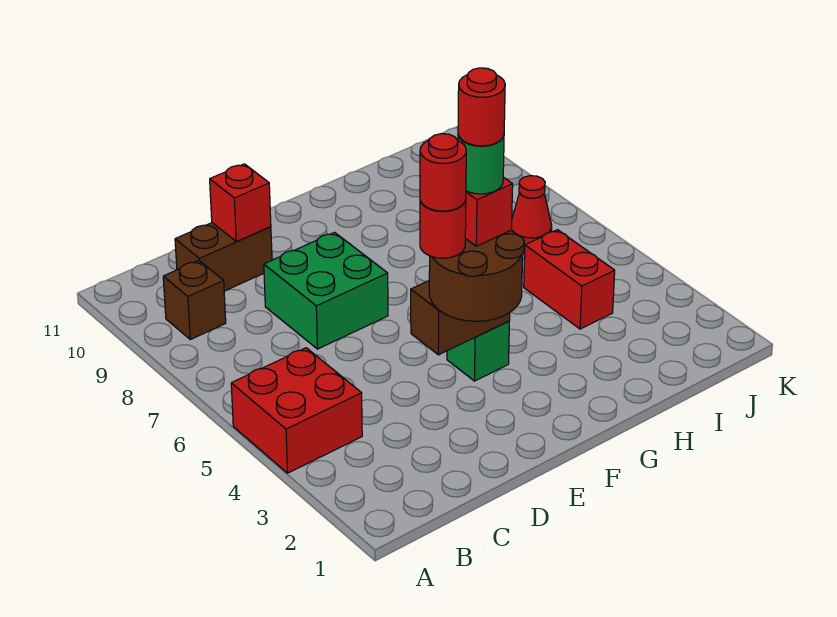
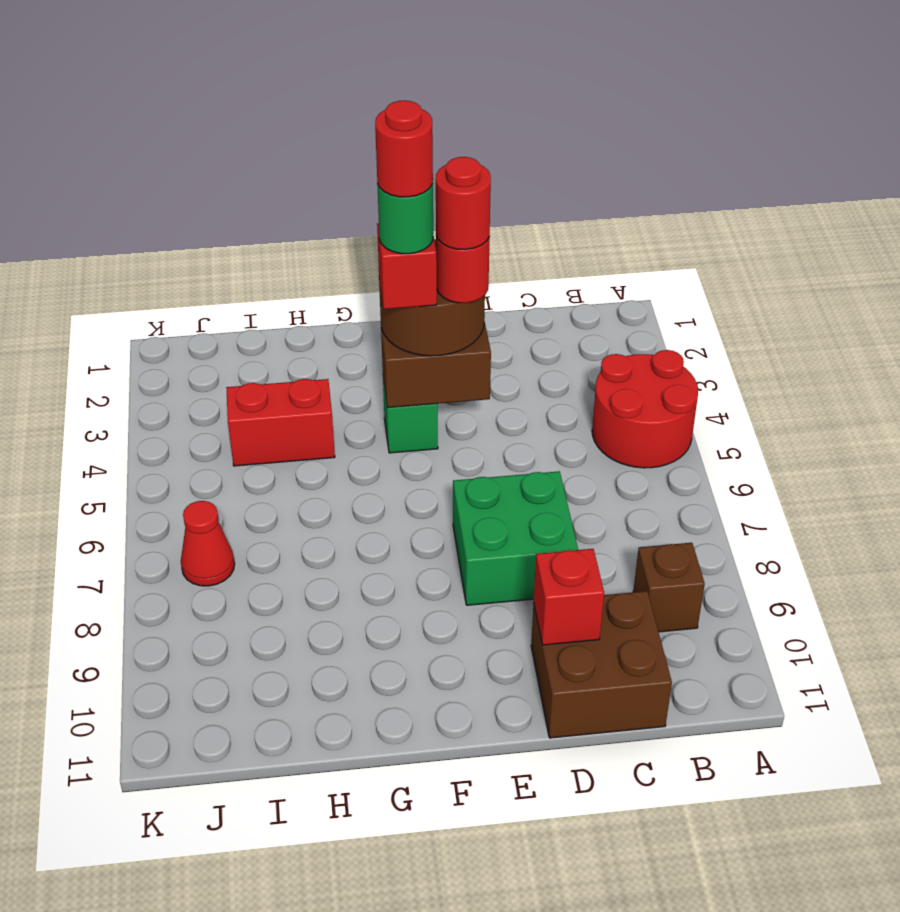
red 2x2 brick [231,348,362,473] -> red 2x2 round brick [592,350,698,468]
brown 1x2 brick [175,223,272,291] -> brown 2x2 brick [531,591,672,738]
red 1x2 brick [524,230,615,329] -> red 1x2 brick turned to [226,379,335,466]

